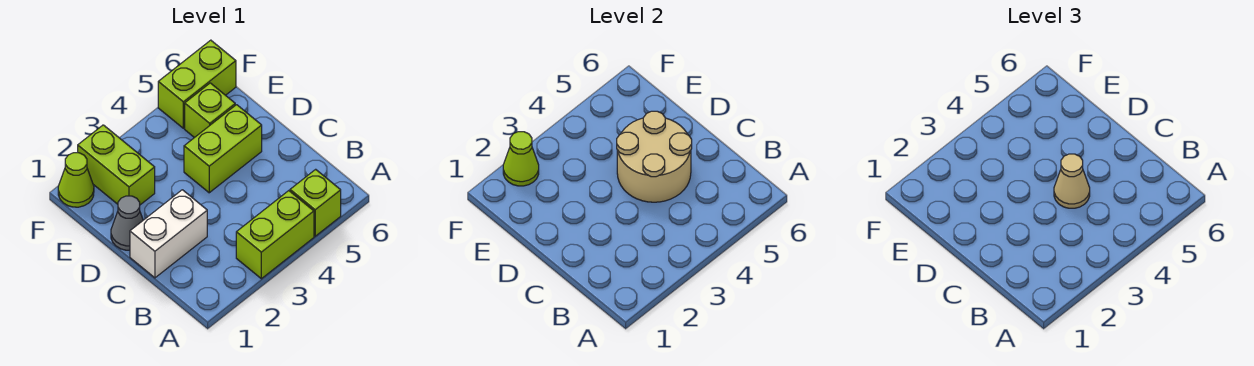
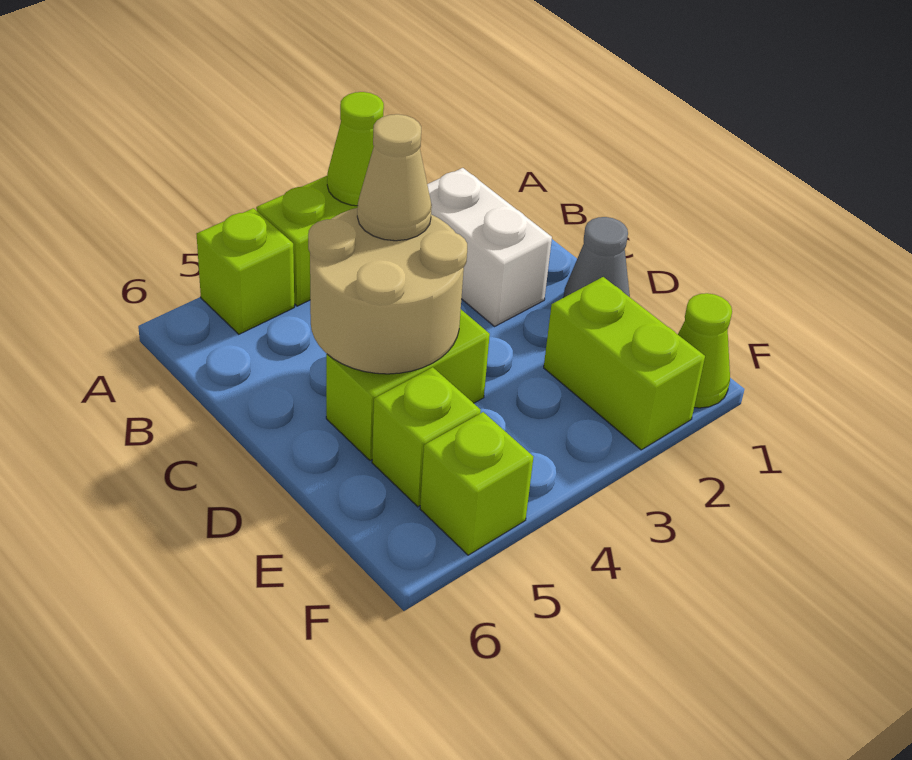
white 1x2 brick [130,190,207,278] -> white 1x2 brick turned to [427,168,552,326]
lime 1x1 cone [503,132,539,186] -> lime 1x1 cone moved to [327,92,384,206]
lime 1x2 brick [158,40,236,128] -> lime 1x1 brick [420,412,533,555]

